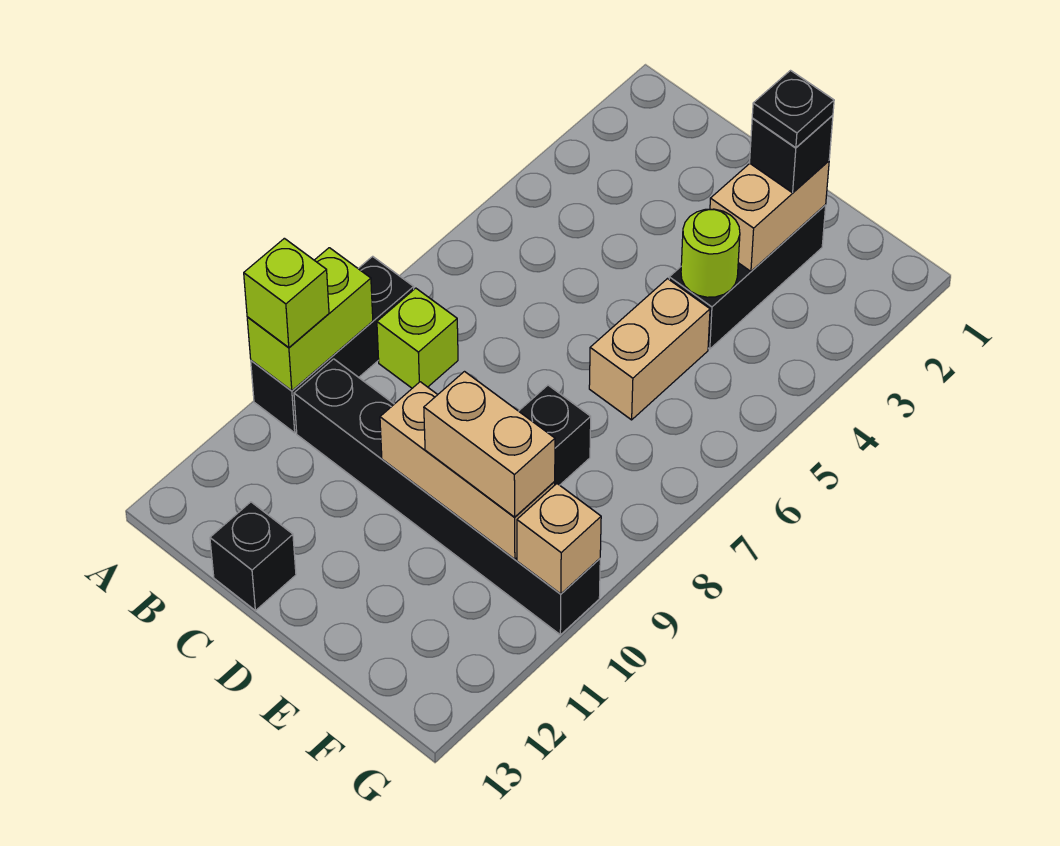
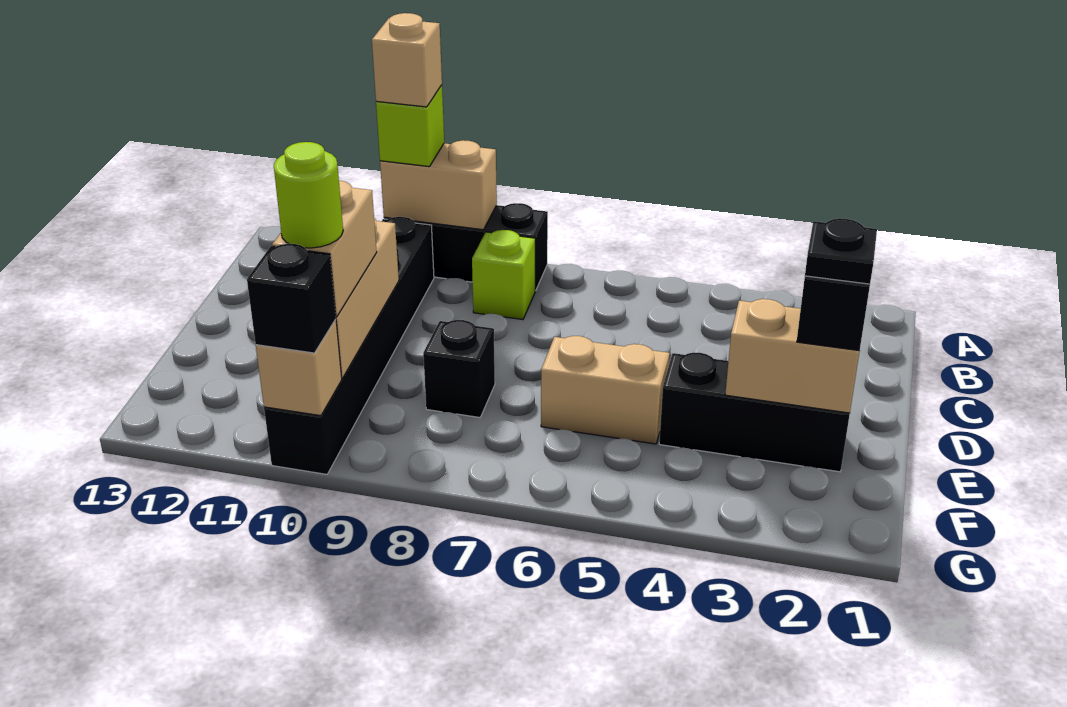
lime 1x2 brick [247,248,373,391] -> tan 1x2 brick [380,140,497,230]
none -> tan 1x1 brick [372,13,442,107]
black 1x1 brick [210,502,296,611] -> black 1x1 brick moved to [247,244,336,353]
lime 1x1 round brick [681,209,740,297] -> lime 1x1 round brick moved to [274,142,343,248]

